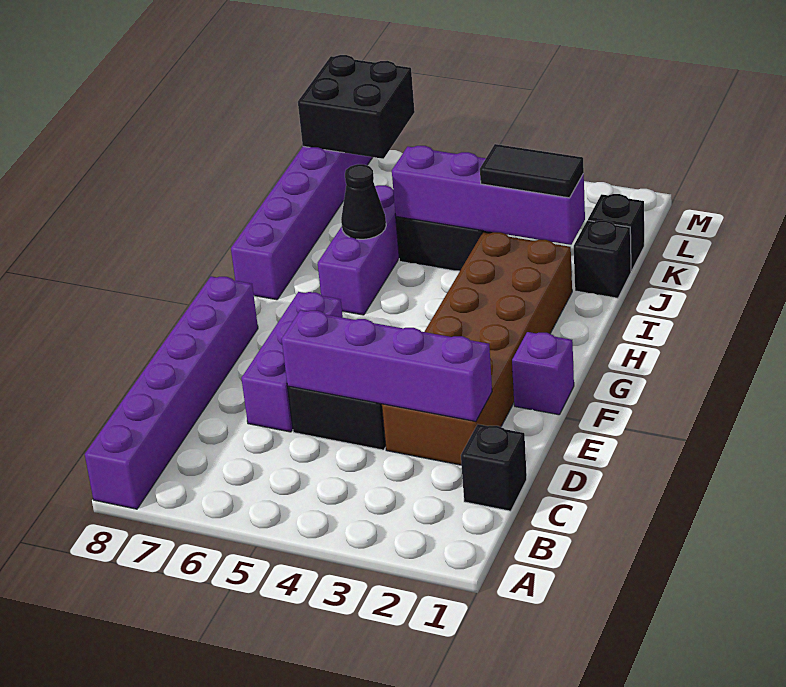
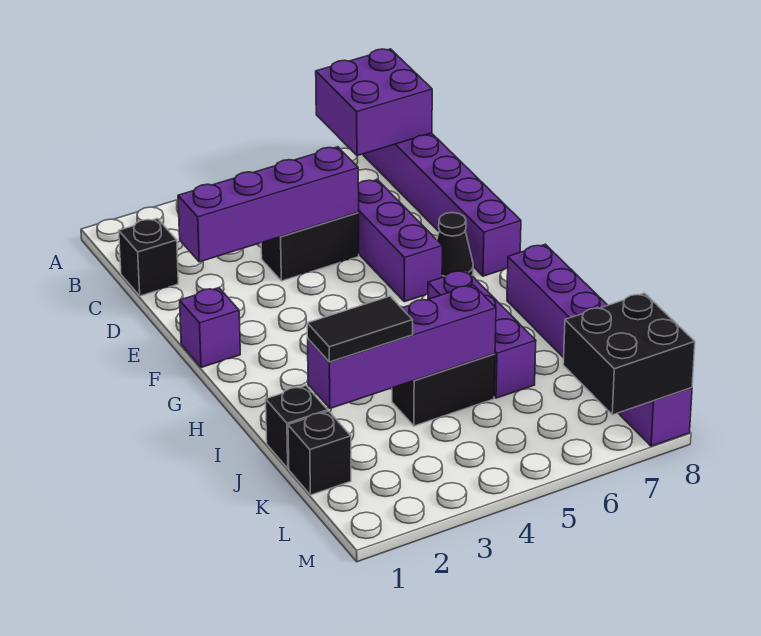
none -> purple 2x2 brick [316,49,432,156]
brown 2x6 brick [382,232,572,465] -> none
black 1x1 cone [341,164,386,239] -> black 1x1 cone moved to [437,213,473,277]

